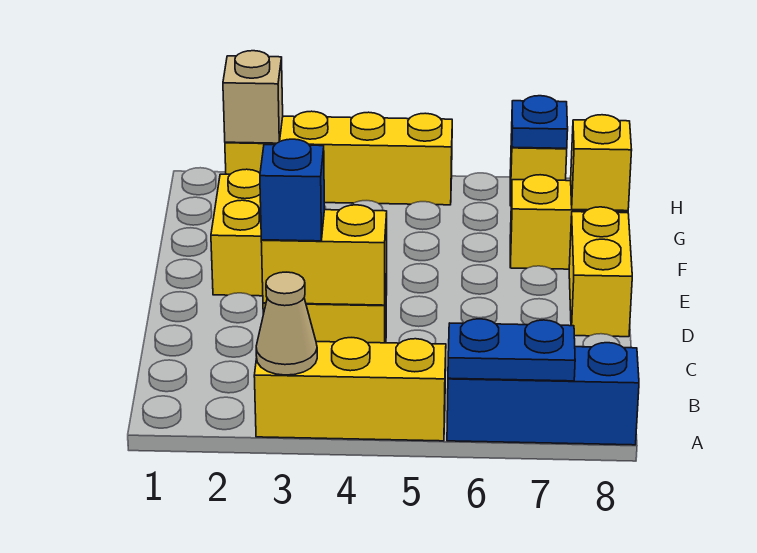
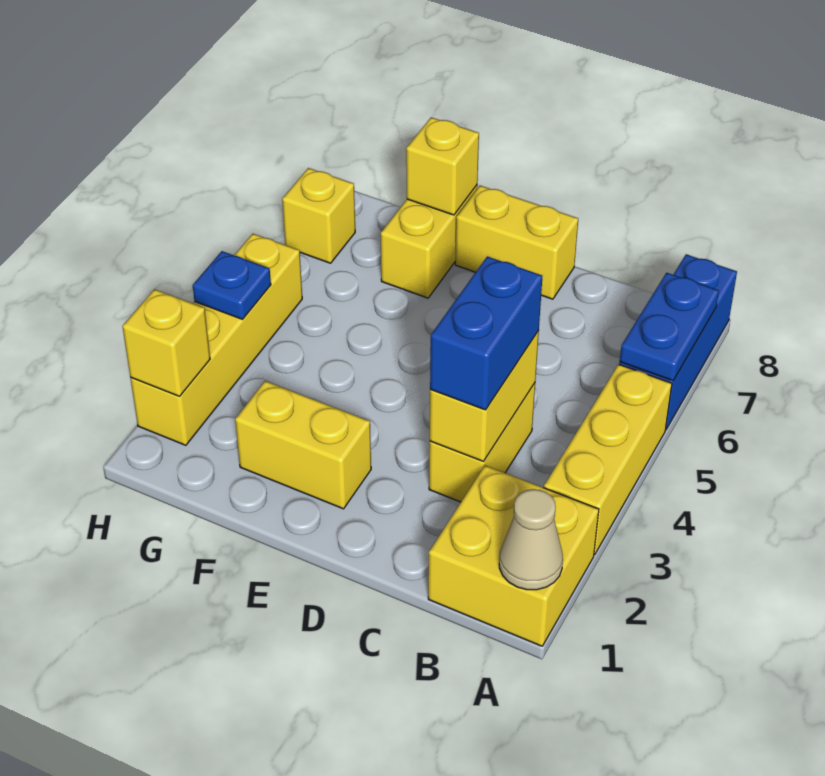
none -> yellow 2x2 brick [428,465,599,646]
tan 1x1 cone [256,272,317,375] -> tan 1x1 cone moved to [499,489,563,590]
blue 1x1 brick [260,139,324,241] -> blue 1x2 brick [430,256,542,410]
tan 1x1 brick [223,51,283,143] -> yellow 1x1 brick [122,289,210,396]
blue 1x1 plate [512,96,568,148] -> blue 1x1 plate moved to [193,251,271,319]

